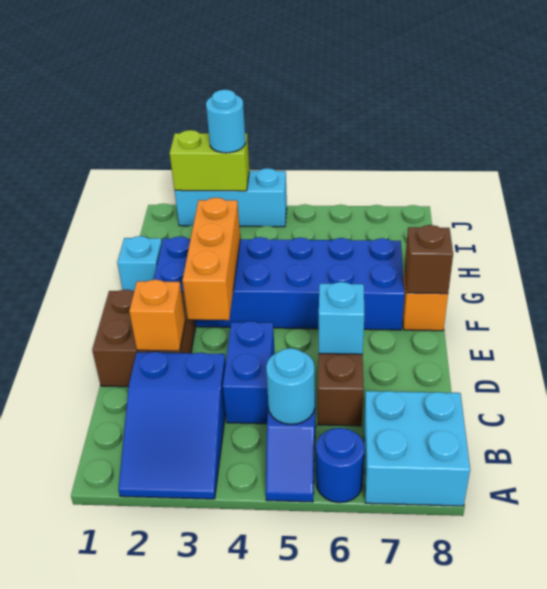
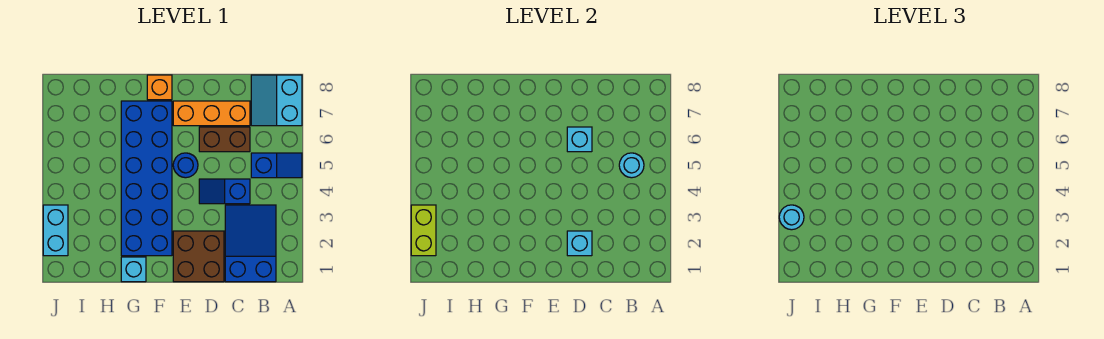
blue 2x3 slope [118,352,226,499] -> blue 2x3 slope turned to [225,205,276,282]
blue 1x1 round brick [316,428,365,503] -> blue 1x1 round brick moved to [173,153,198,178]
cyan 2x2 brick [364,391,470,506] -> cyan 2x2 slope [251,75,302,126]
blue 1x2 brick [223,321,275,424] -> blue 1x2 slope [199,179,250,204]
orange 1x1 brick [129,280,185,351] -> cyan 1x1 brick [567,231,592,256]
orange 1x3 brick [182,198,240,320] -> orange 1x3 brick moved to [173,101,250,126]
brown 1x1 brick [405,225,453,294] -> none
cyan 1x3 brick [175,168,287,227] -> cyan 1x2 brick [43,205,68,256]

